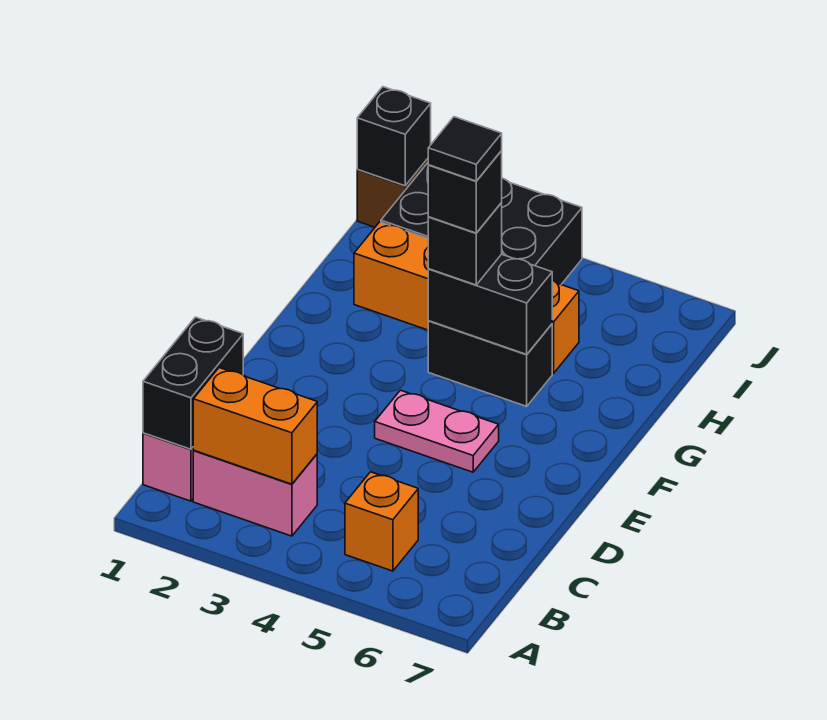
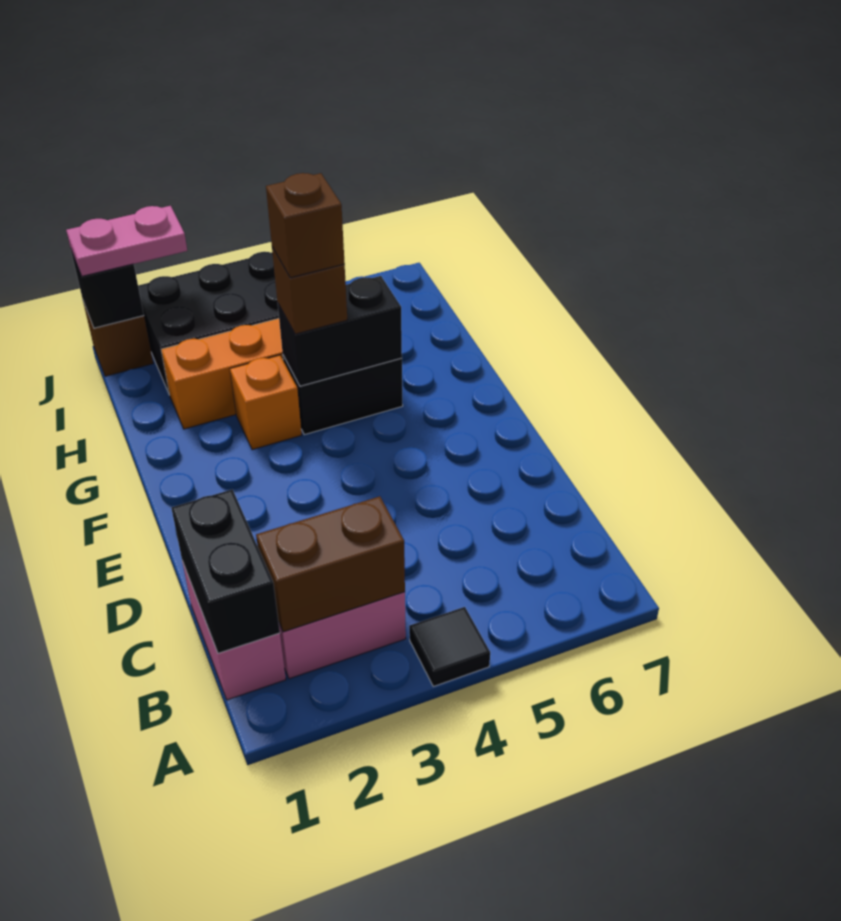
orange 1x2 brick [193,368,317,484] -> brown 1x2 brick [256,496,405,632]
orange 1x1 brick [345,472,418,571] -> orange 1x1 brick moved to [230,355,302,450]
pink 1x2 plate [375,390,499,472] -> pink 1x2 plate moved to [66,206,187,276]
black 1x1 brick [428,203,502,285] -> brown 1x1 brick [272,247,347,334]
black 1x1 brick [428,150,502,233] -> brown 1x1 brick [266,173,345,278]
black 1x1 tile [428,117,502,181] -> black 1x1 tile moved to [409,607,490,687]

